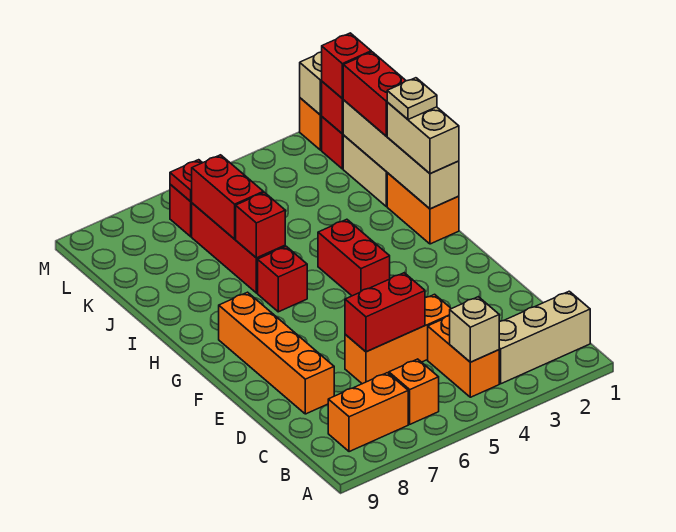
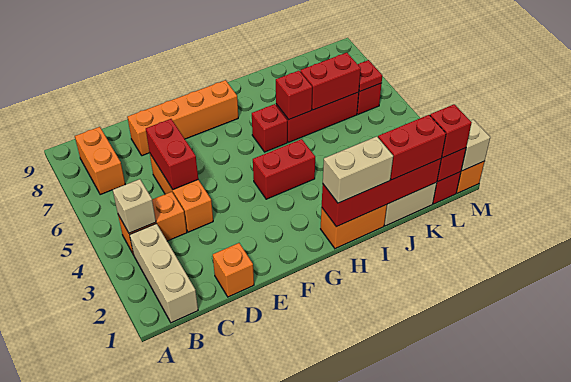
orange 1x1 brick [389,359,439,424] -> orange 1x1 brick moved to [213,243,254,297]
tan 1x4 brick [343,100,459,209] -> red 1x4 brick [322,159,441,227]
tan 1x1 plate [387,78,437,119] -> none

